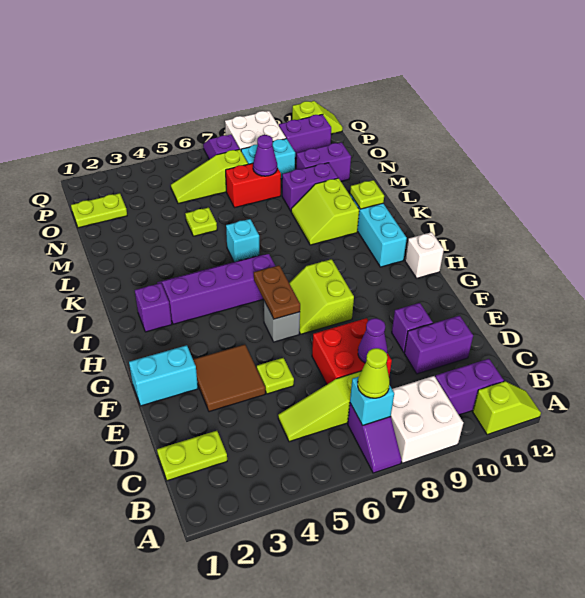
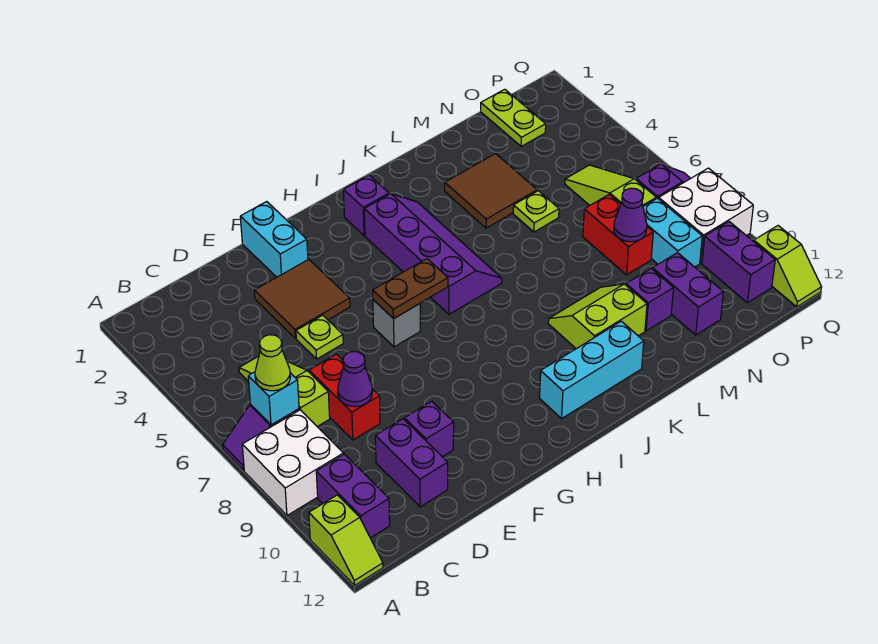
lime 1x2 plate [157,431,227,481] -> none
red 2x2 brick [312,318,392,384] -> red 1x2 brick [309,354,380,440]
lime 2x2 slope [289,259,354,334] -> none
white 1x1 brick [405,232,444,278] -> none
cyan 1x1 brick [226,219,259,262] -> none
lime 1x1 plate [350,180,384,209] -> none
none -> brown 2x2 tile [445,154,537,228]
purple 1x2 brick [282,163,338,211] -> purple 1x1 brick [626,269,674,331]

